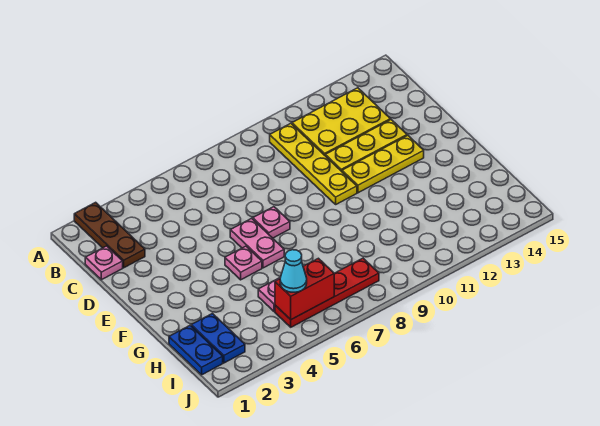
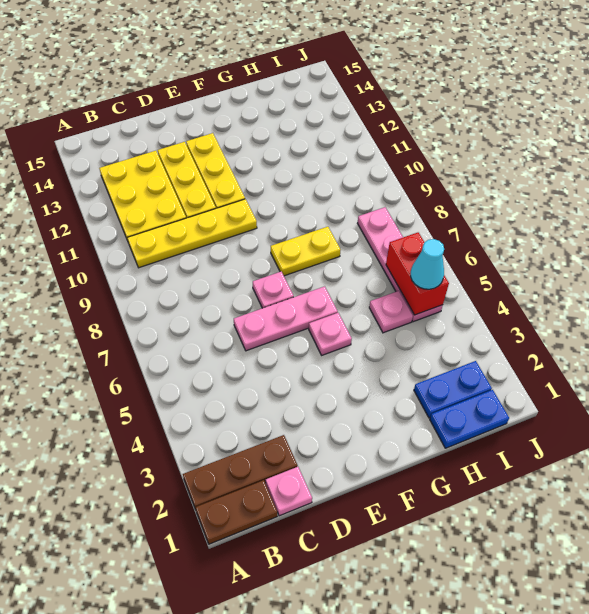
none -> brown 1x2 plate [195,480,277,544]
pink 1x2 plate [230,218,284,268] -> pink 1x3 plate [234,286,338,351]
none -> yellow 1x2 plate [271,227,340,276]
red 1x4 plate [275,258,379,327] -> pink 1x4 plate [357,207,443,322]

